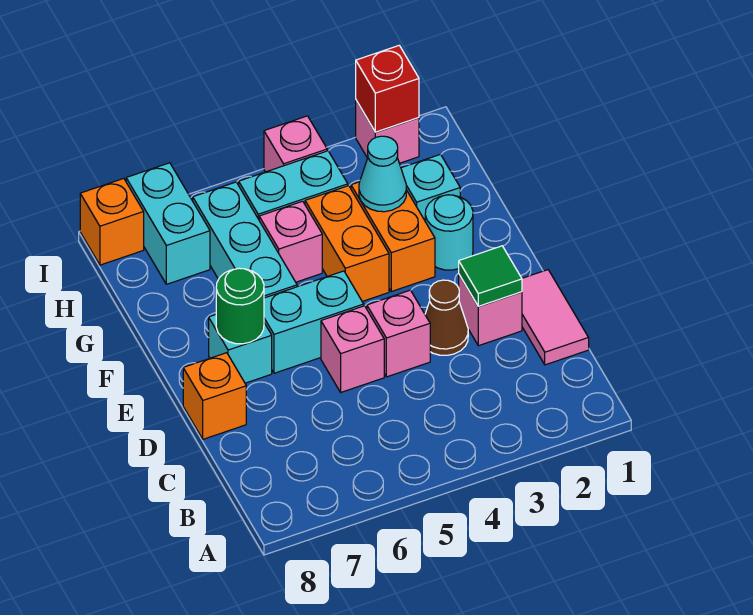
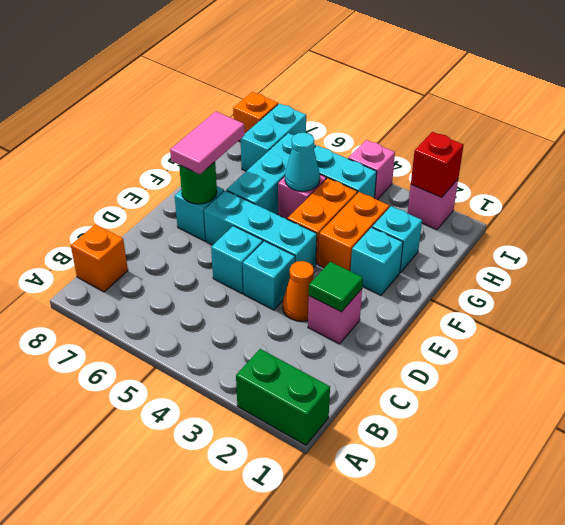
none -> green 1x2 brick [236,349,330,445]
pink 1x2 tile [522,270,589,365] -> pink 1x2 tile moved to [170,111,245,174]
brown 1x1 cone [425,280,468,355] -> orange 1x1 cone [283,261,314,321]
pink 1x1 brick [367,290,430,377] -> cyan 1x1 brick [243,241,295,310]
pink 1x1 brick [321,306,384,392] -> cyan 1x1 brick [211,226,263,293]
orange 1x1 brick [183,353,246,439] -> orange 1x1 brick moved to [71,224,128,292]
cyan 1x2 brick [264,271,364,373] -> cyan 1x3 brick [204,190,317,268]
cyan 1x1 round brick [425,195,473,270] -> cyan 1x1 brick [351,228,403,295]
cyan 1x1 cone [359,136,406,212] -> cyan 1x1 cone moved to [285,133,320,191]

